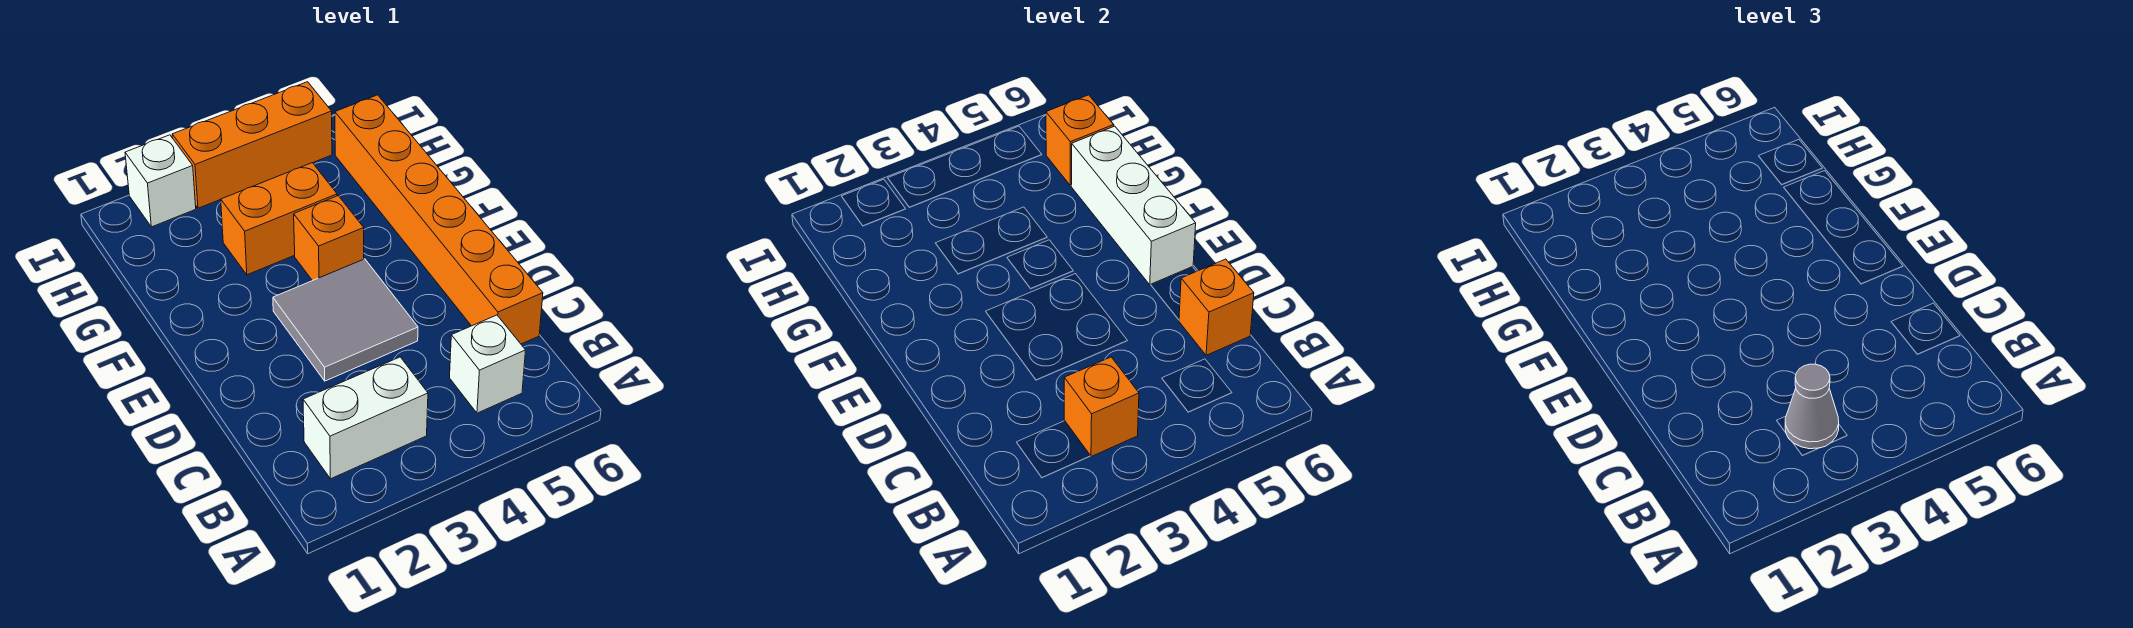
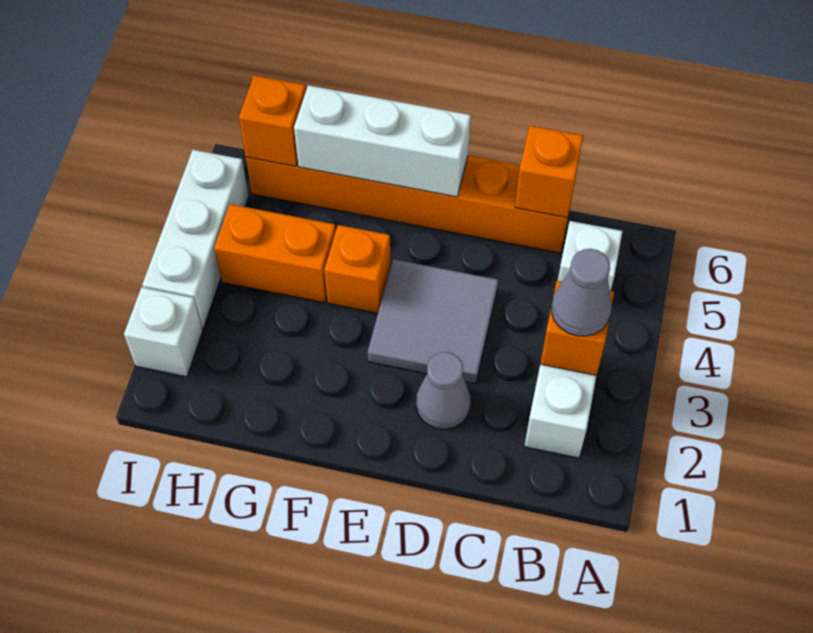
none -> grey 1x1 cone [416,352,471,429]
orange 1x2 brick [221,163,337,275] -> orange 1x2 brick turned to [214,204,336,303]
orange 1x3 brick [172,82,332,208] -> white 1x3 brick [142,150,249,328]

